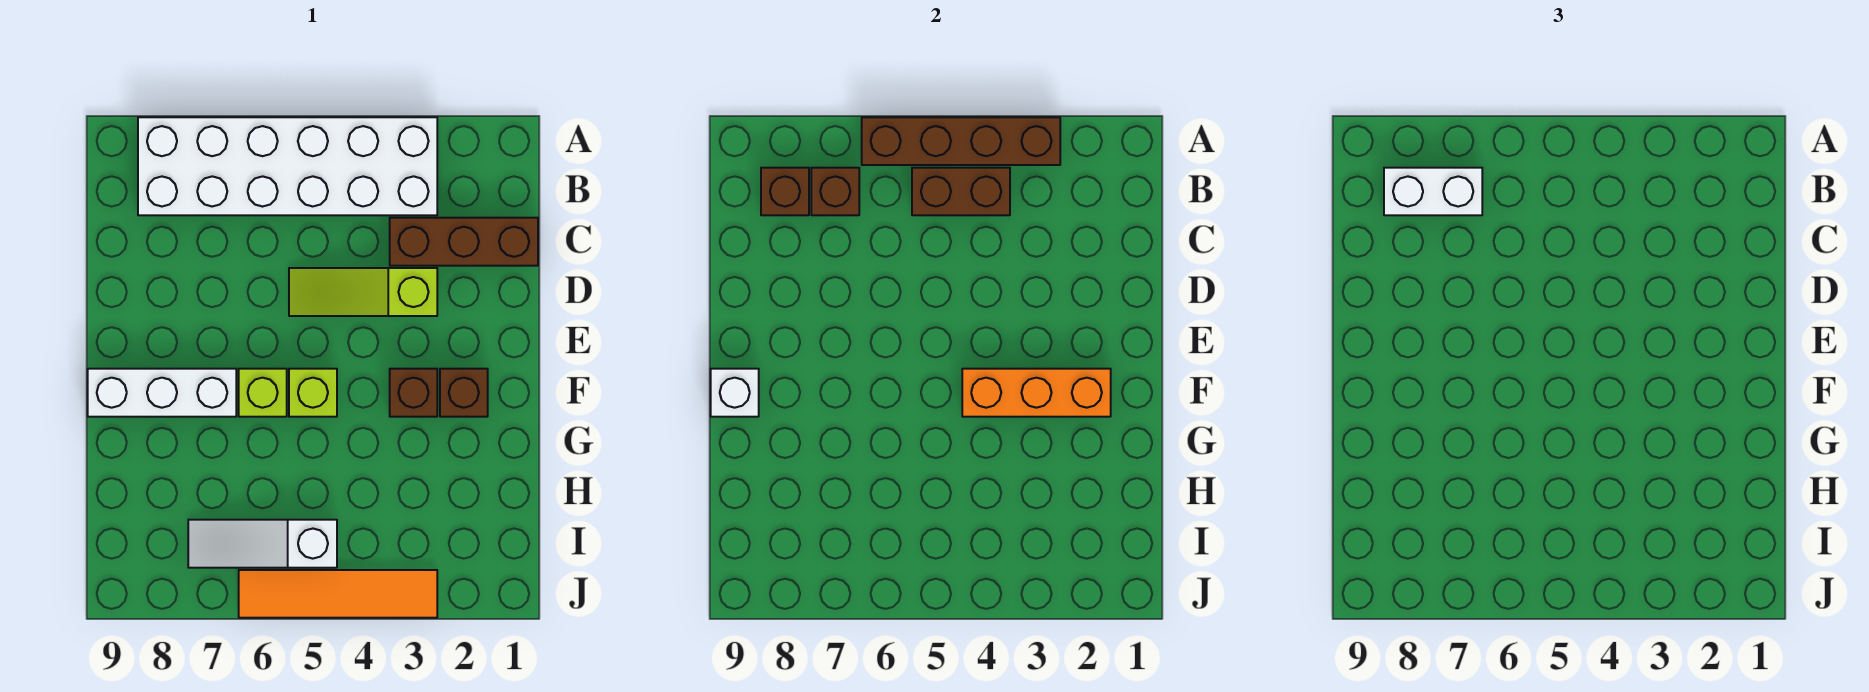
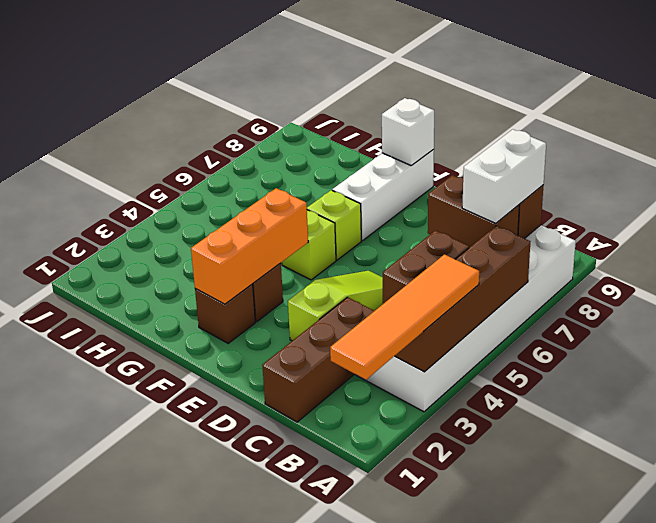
brown 1x1 brick [811,168,859,215] -> brown 1x2 brick [428,175,519,248]
white 1x3 slope [188,520,337,568] -> none
orange 1x4 tile [239,570,437,618] -> orange 1x4 tile moved to [330,255,479,380]

